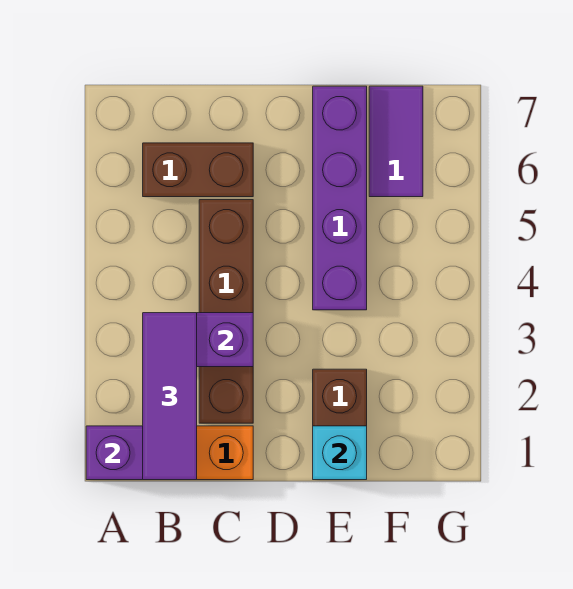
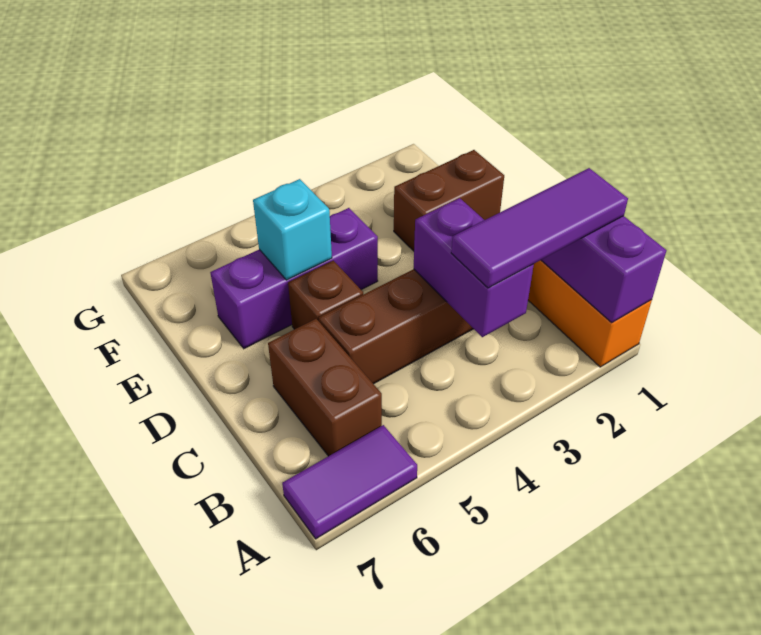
none -> brown 1x1 brick [288,260,363,329]
cyan 1x1 brick [313,426,367,480] -> cyan 1x1 brick moved to [253,179,332,280]
purple 1x4 brick [313,86,367,310] -> purple 1x3 brick [210,208,378,349]
purple 1x2 tile [369,86,423,197] -> purple 1x2 tile moved to [282,425,417,539]

